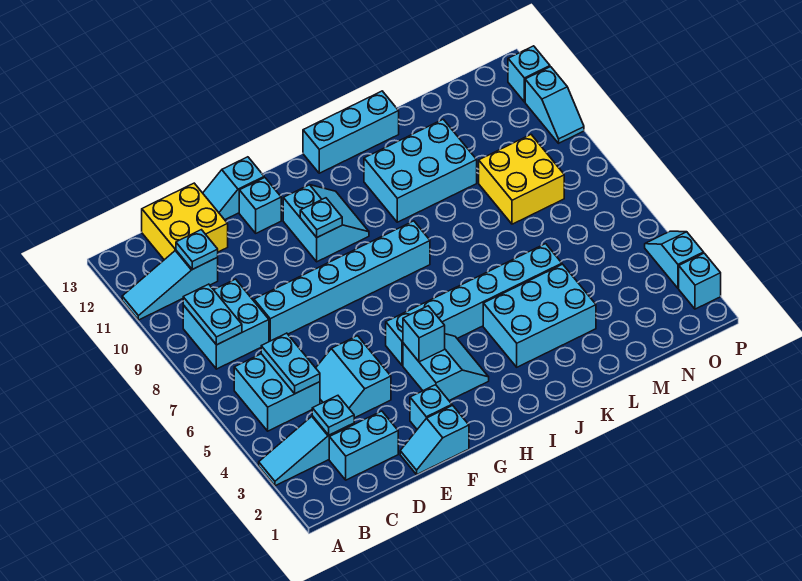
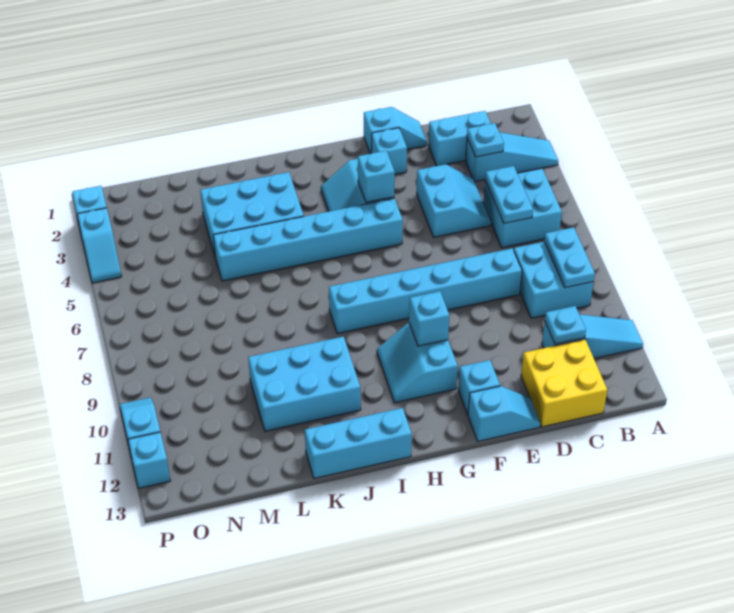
cyan 1x1 plate [300,198,342,237] -> cyan 1x1 brick [409,291,450,346]
yellow 2x2 brick [479,135,564,224] -> none

